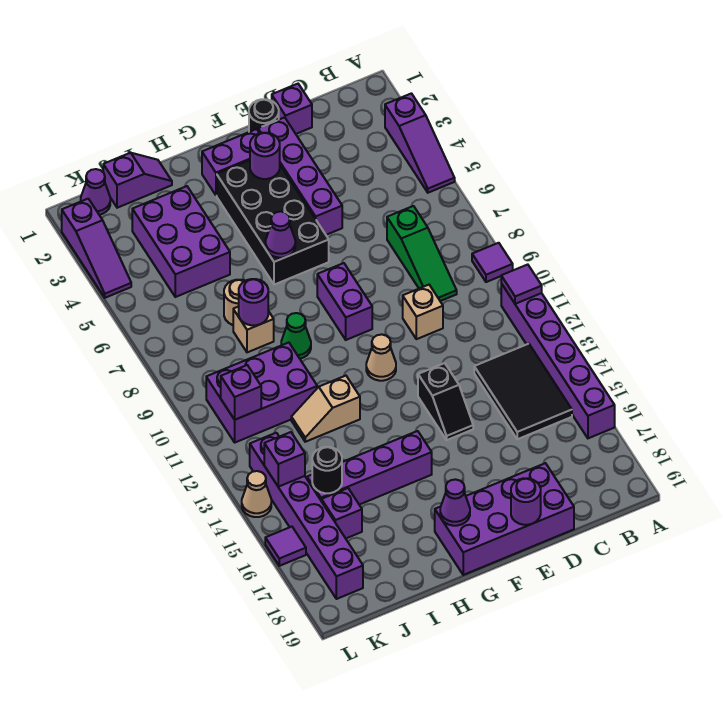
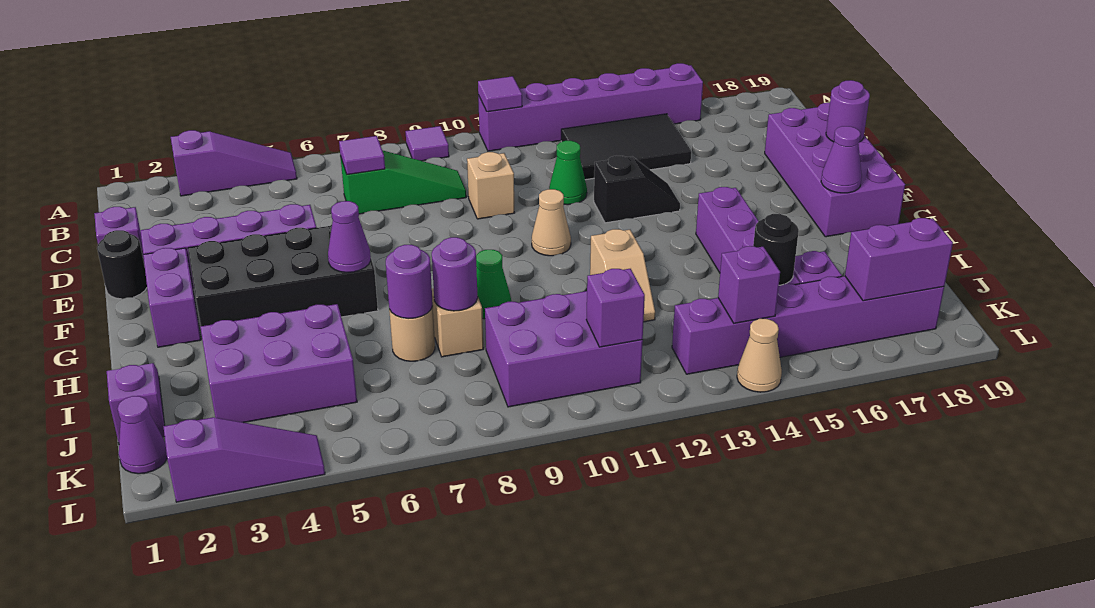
none -> green 1x1 cone [549,141,587,205]
purple 1x1 round brick [250,133,280,179] -> purple 1x1 round brick moved to [386,245,433,319]
purple 1x2 brick [317,263,372,340] -> purple 1x2 brick moved to [845,218,953,301]
purple 2x3 brick [206,343,317,442] -> purple 2x3 brick turned to [485,291,643,407]
purple 1x1 tile [265,527,306,566] -> purple 1x1 tile moved to [339,136,385,175]

